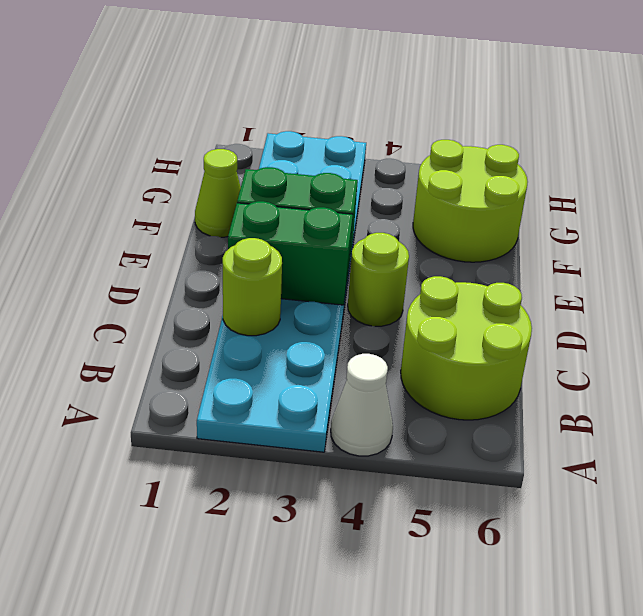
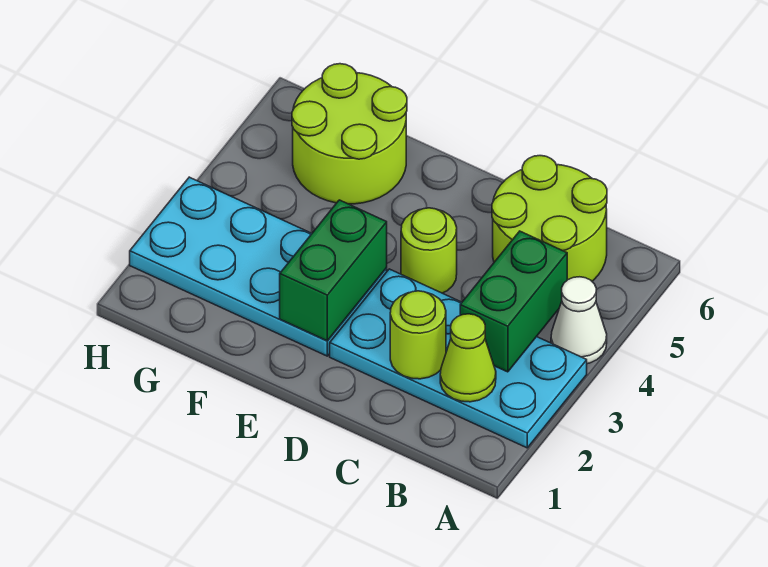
green 1x2 brick [228,201,353,305] -> green 1x2 brick moved to [460,231,567,372]
lime 1x1 cone [195,149,241,237] -> lime 1x1 cone moved to [440,314,496,402]

